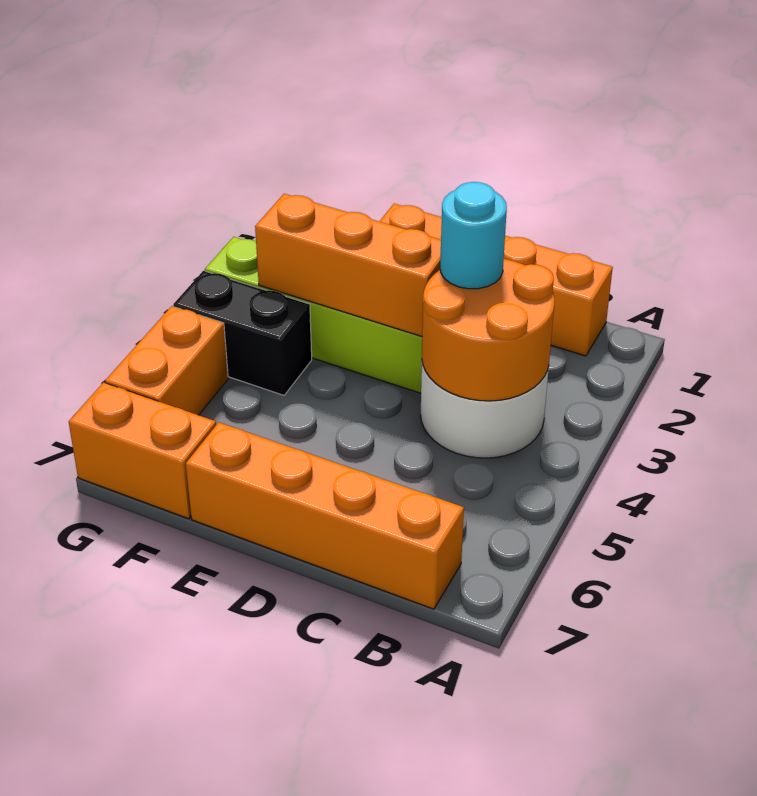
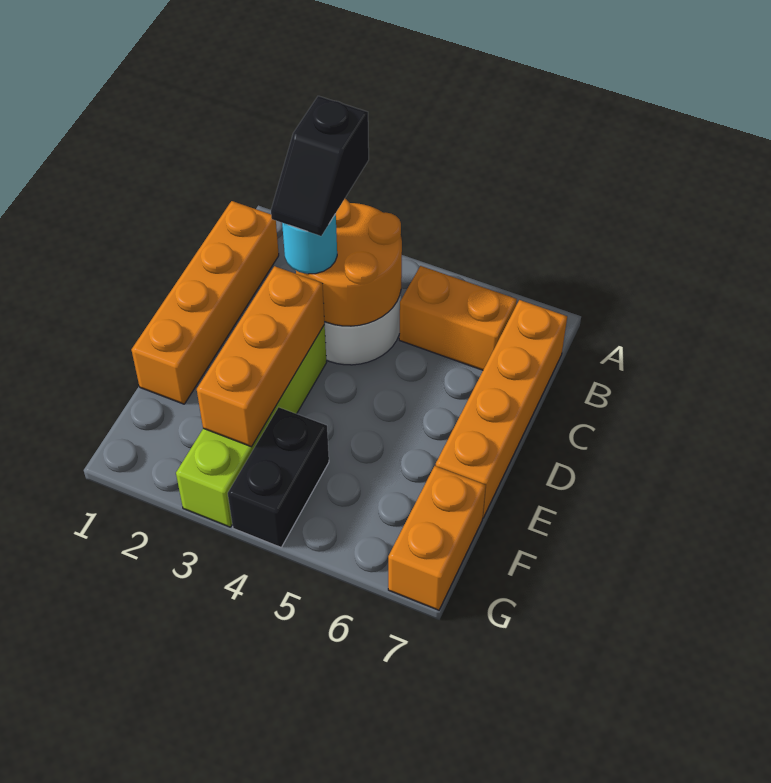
none -> black 1x2 slope [271,96,369,236]
orange 1x2 brick [105,306,228,415] -> orange 1x2 brick moved to [399,266,517,370]

